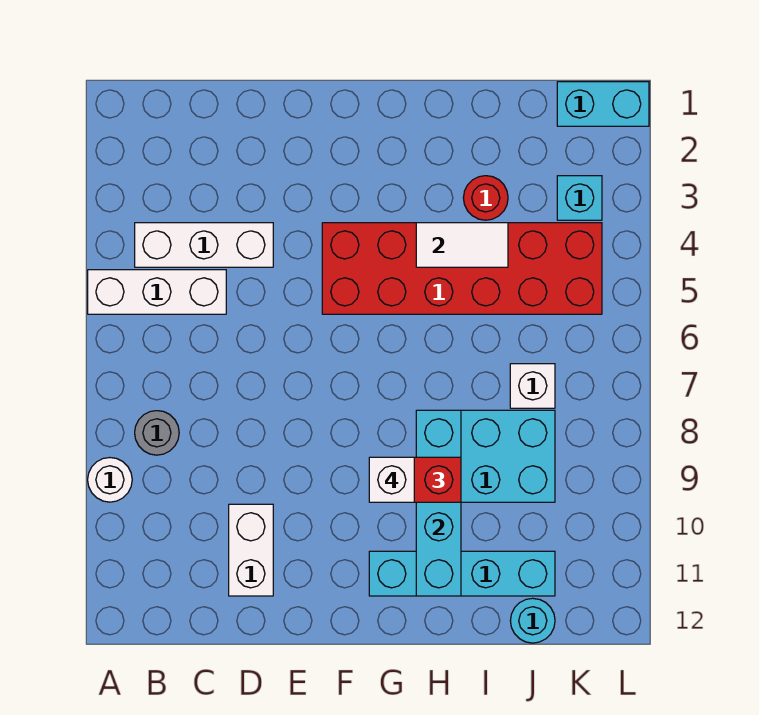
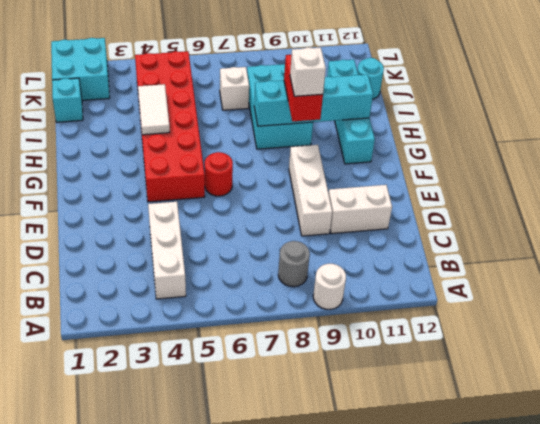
white 1x3 brick [88,270,226,314] -> white 1x3 brick moved to [289,145,332,236]
red 1x1 round brick [463,176,508,220] -> red 1x1 round brick moved to [205,152,233,196]
cyan 1x2 brick [557,82,649,126] -> cyan 2x2 brick [51,38,110,100]
cyan 1x1 brick [557,176,602,220] -> cyan 1x1 brick moved to [52,78,83,122]

